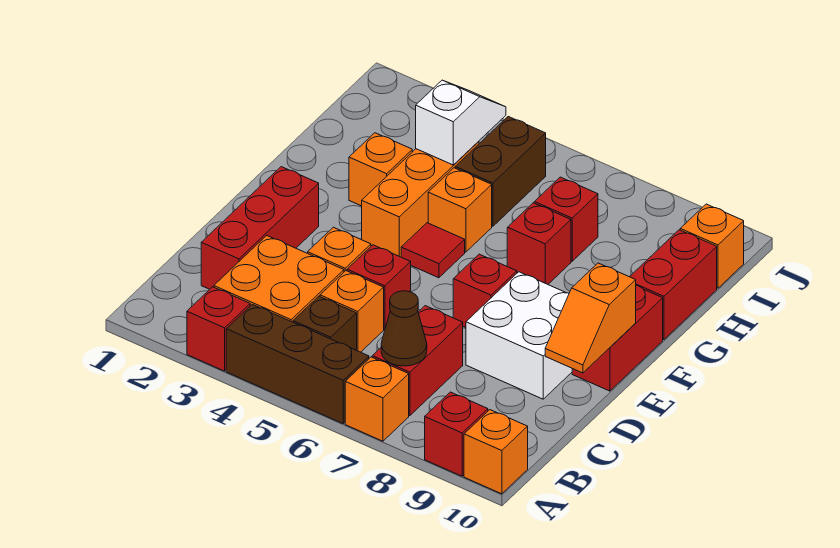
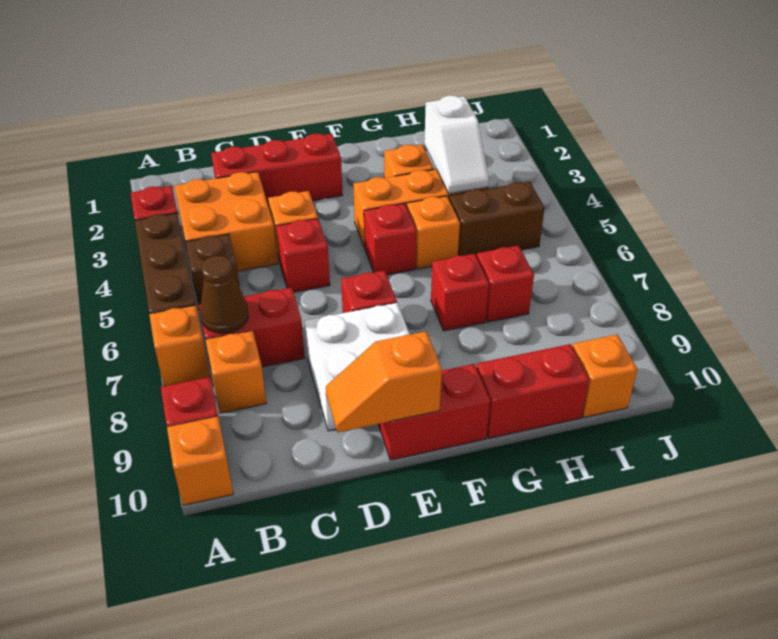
orange 1x1 brick [320,271,384,352] -> orange 1x1 brick moved to [206,330,267,413]
red 1x1 tile [401,223,465,278] -> red 1x1 brick [364,203,417,275]
white 1x2 slope [416,80,506,165] -> white 1x2 slope turned to [424,96,489,194]

